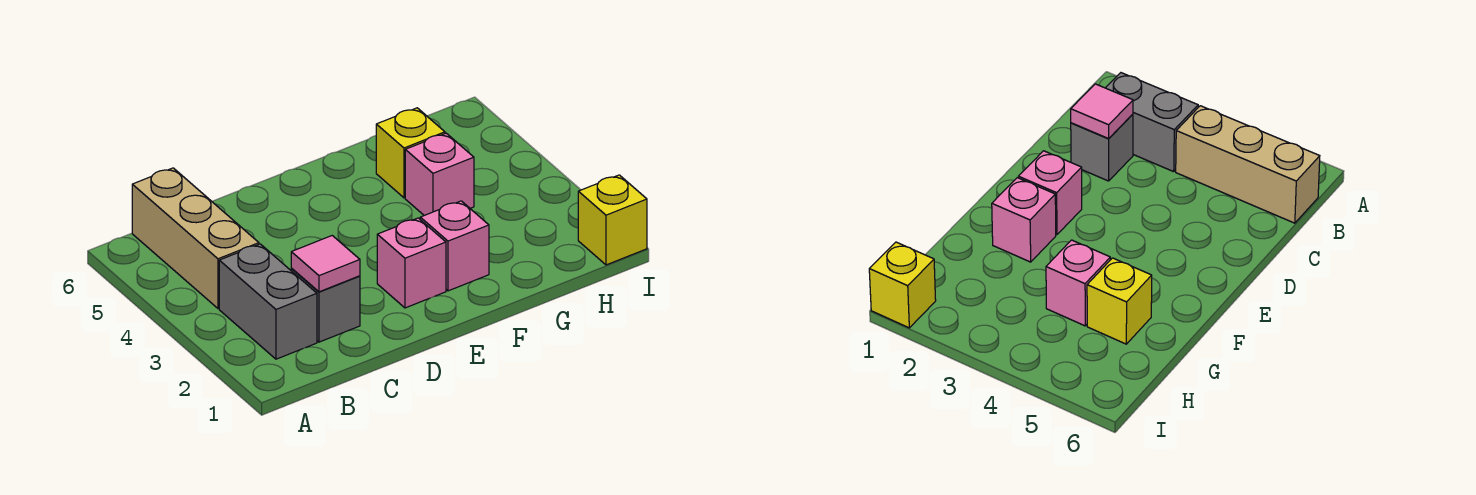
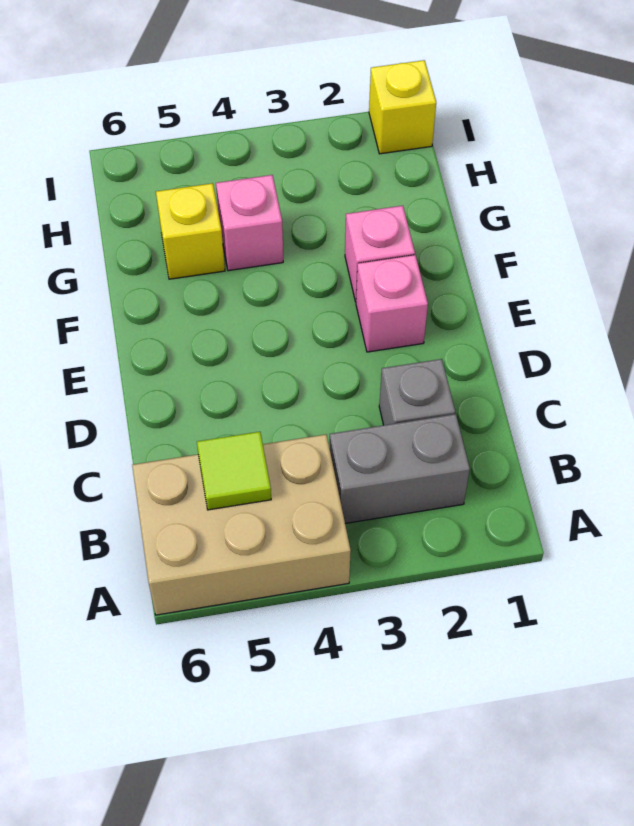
tan 1x3 brick [132,168,259,308] -> tan 2x3 brick [132,434,351,615]
none -> lime 1x1 tile [197,432,271,510]
pink 1x1 tile [291,236,360,292] -> none

